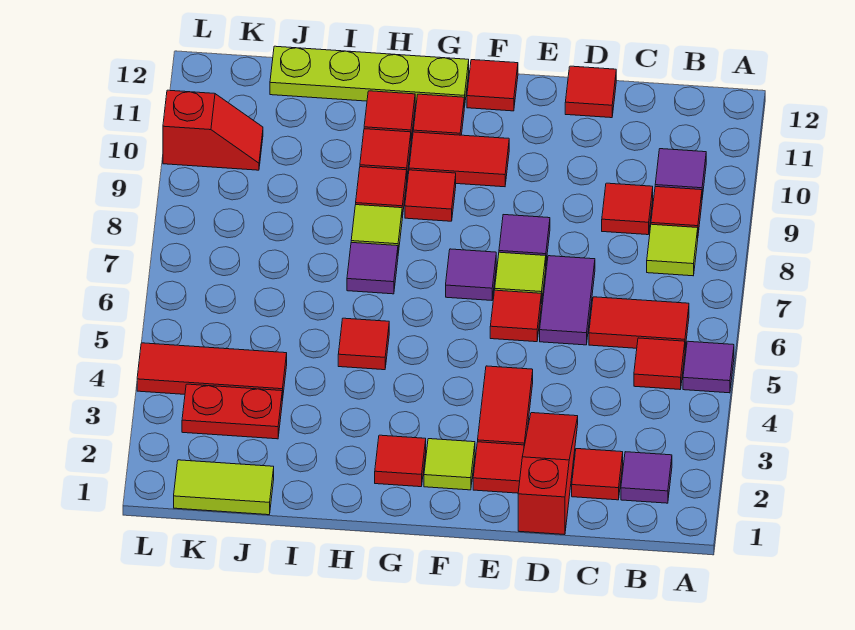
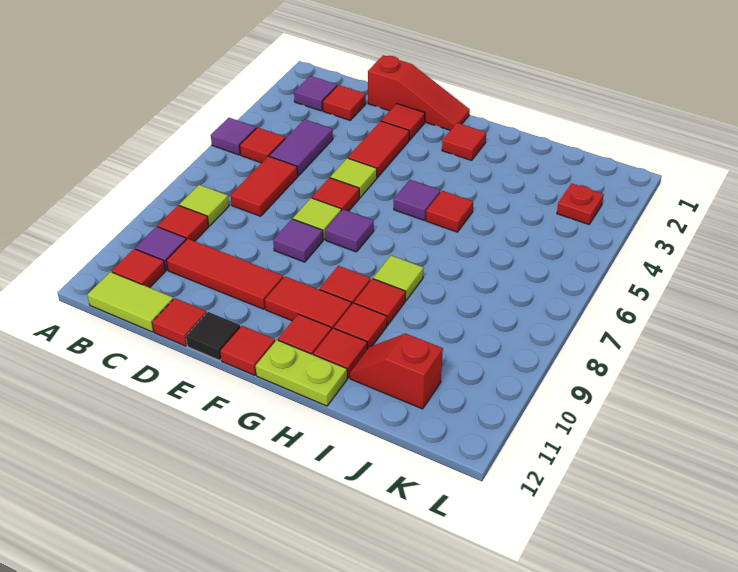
red 1x2 tile [589,297,689,348] -> red 1x2 tile turned to [231,156,298,216]
red 1x1 tile [602,183,653,235] -> red 1x1 tile moved to [112,249,166,288]
red 1x3 slope [518,413,578,535] -> red 1x3 slope turned to [368,55,470,130]
purple 1x2 tile [540,256,595,345] -> purple 1x2 tile moved to [269,119,333,176]
none -> black 1x1 tile [186,312,240,361]
lime 1x1 tile [424,439,475,490] -> lime 1x1 tile moved to [330,158,377,198]
lime 1x4 plate [270,46,469,107] -> lime 1x2 plate [256,340,347,406]
purple 1x1 tile [347,242,398,294] -> purple 1x1 tile moved to [394,180,441,220]
lime 1x2 tile [174,460,274,515] -> lime 1x2 tile moved to [87,272,173,332]
red 1x2 plate [182,384,282,439] -> red 1x1 plate [557,183,604,224]
red 1x3 tile [137,343,287,401] -> red 1x3 tile moved to [167,239,283,309]
red 1x2 slope [163,90,263,170] -> red 1x2 slope moved to [350,334,443,409]

